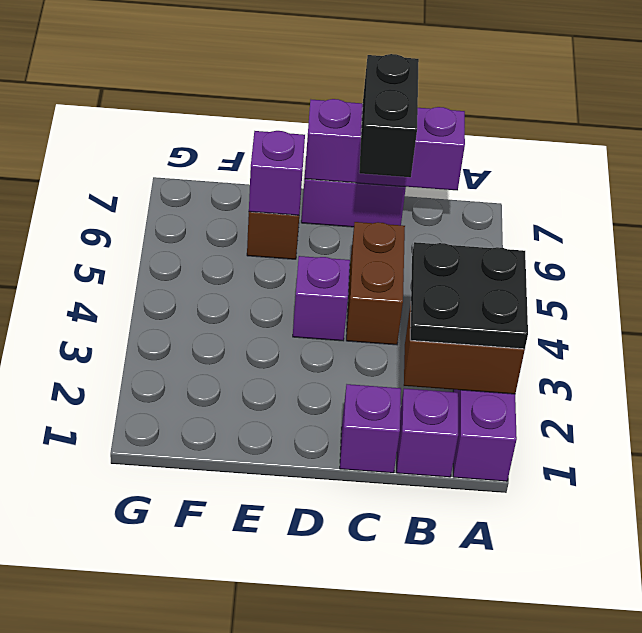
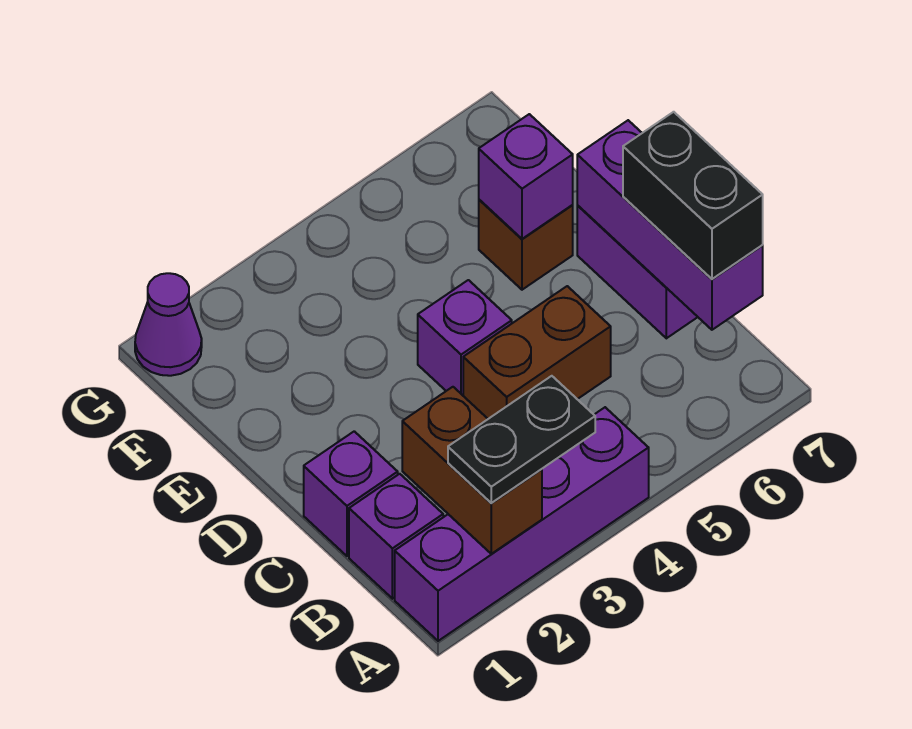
black 2x2 plate [410,242,528,349] -> black 1x2 plate [448,376,595,503]
black 1x2 brick [359,54,419,177] -> black 1x2 brick turned to [623,112,763,279]
none -> purple 1x1 cone [135,273,202,376]

